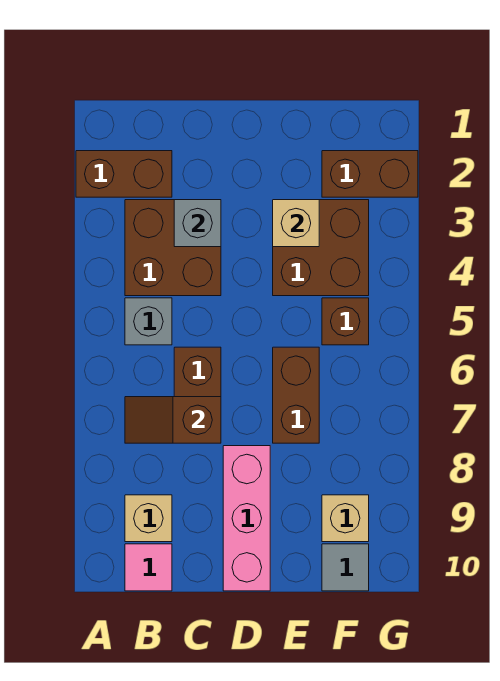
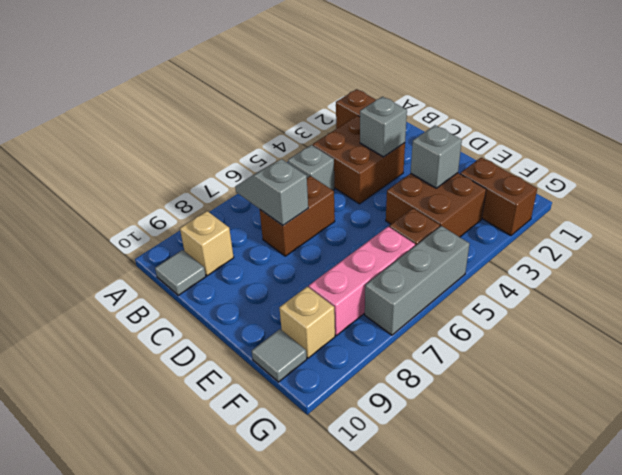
brown 1x2 slope [125,397,221,443] -> grey 1x2 slope [235,159,308,225]
pink 1x1 tile [125,544,172,591] -> grey 1x1 tile [155,250,206,295]
pink 1x3 brick [223,446,270,591] -> pink 1x3 brick moved to [309,226,415,336]
tan 1x1 brick [273,200,319,247] -> grey 1x1 brick [411,125,462,188]
brown 1x2 brick [273,347,319,443] -> none
none -> grey 1x3 brick [365,226,469,335]

